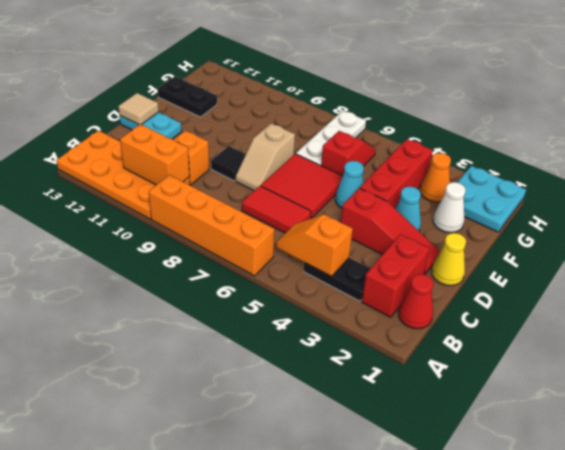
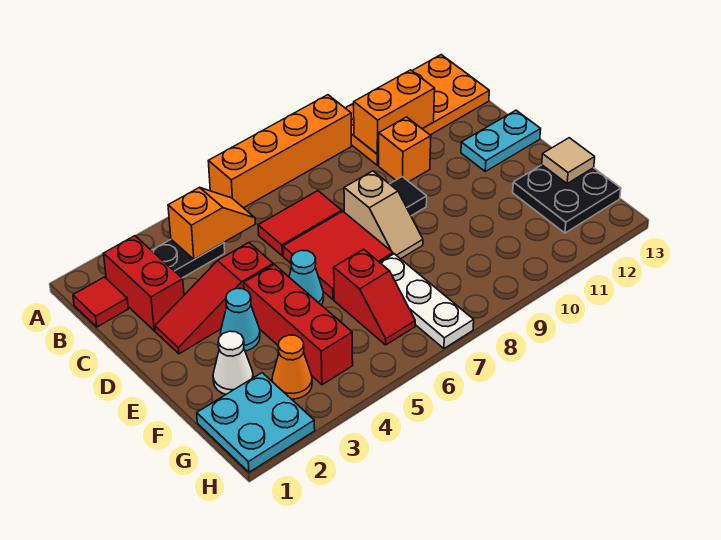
red 1x1 cone [399,274,434,329] -> red 1x1 tile [73,277,128,327]
yellow 1x1 cone [432,233,466,286] -> none
tan 1x2 slope [236,123,295,191] -> tan 1x2 slope turned to [344,171,423,259]
tan 1x1 tile [118,93,159,125] -> tan 1x1 tile moved to [542,138,595,184]
black 1x2 plate [158,76,217,117] -> black 2x2 plate [513,165,621,233]

